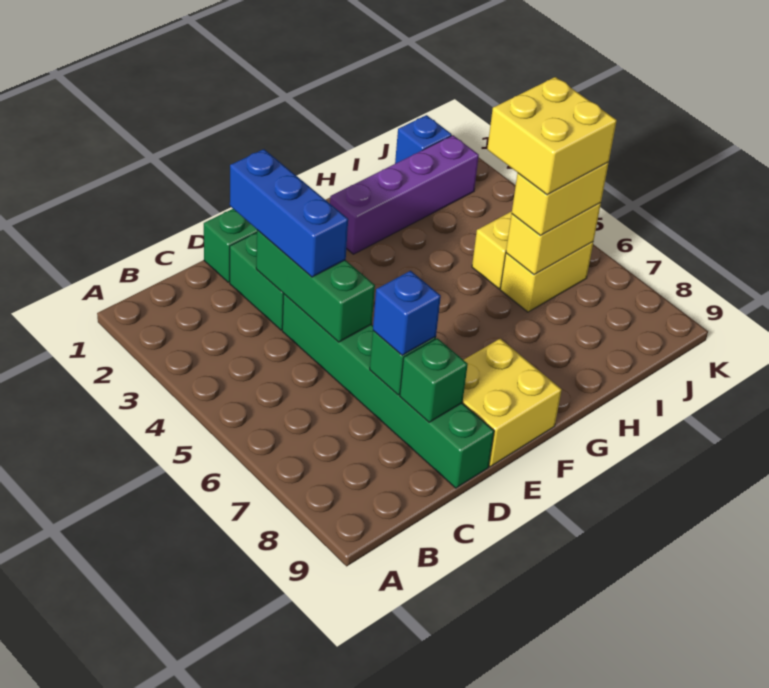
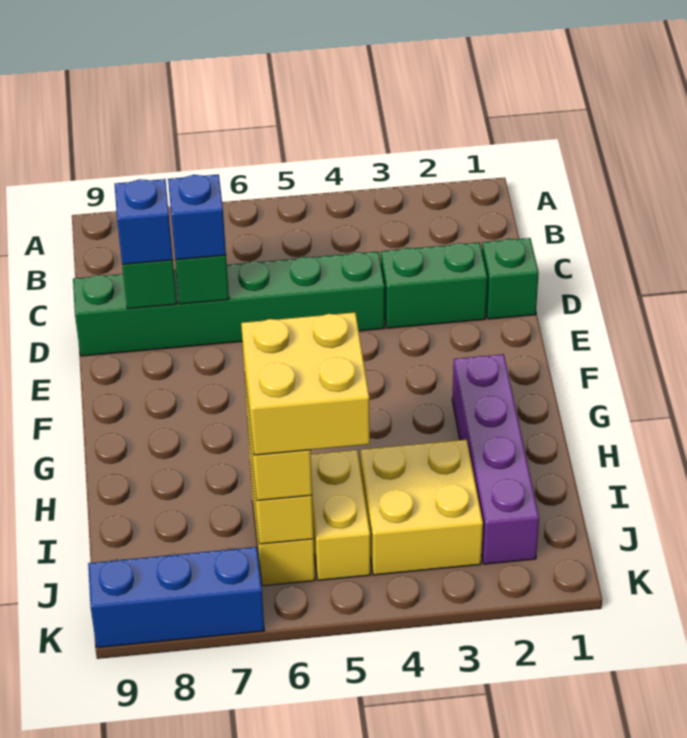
blue 1x3 brick [230,149,348,277] -> blue 1x3 brick moved to [88,547,264,648]
green 1x3 brick [256,230,375,342] -> none
yellow 2x2 brick [463,339,562,467] -> yellow 2x2 brick moved to [360,440,483,575]
blue 1x1 brick [395,115,452,164] -> blue 1x1 brick moved to [115,179,173,264]

